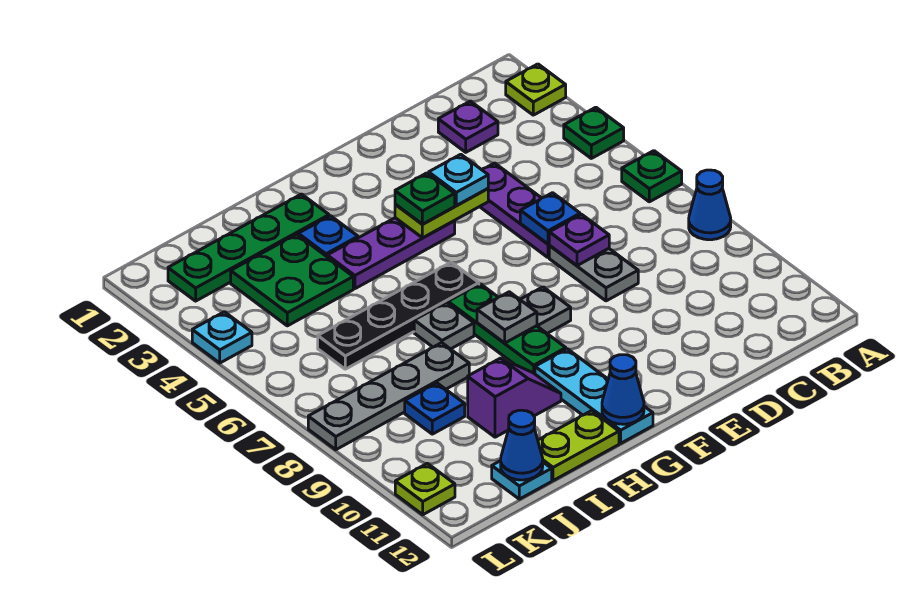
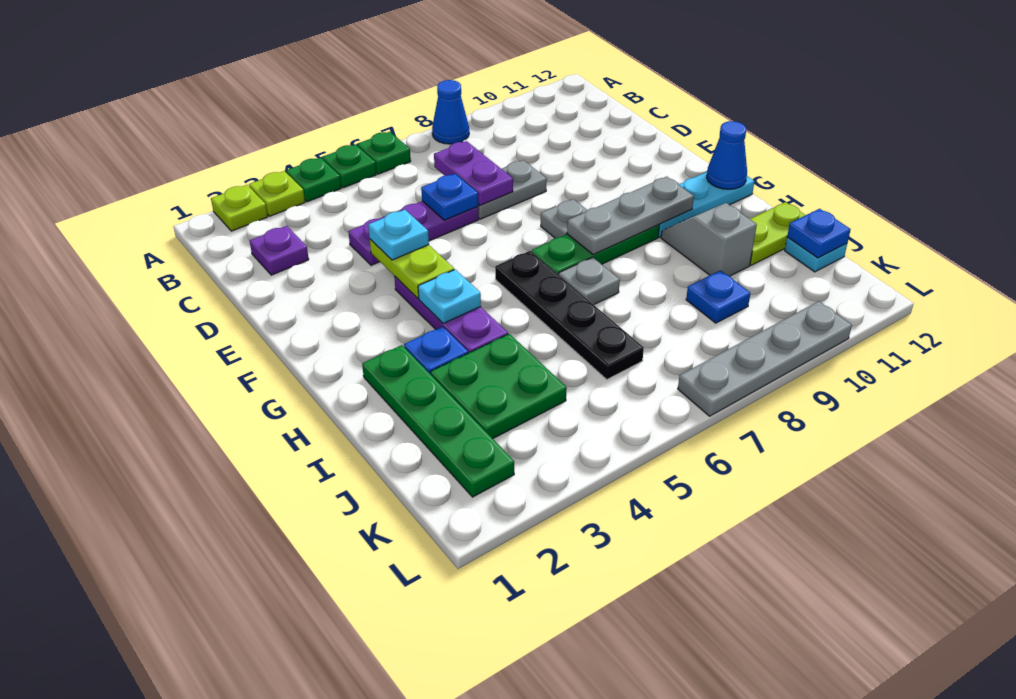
purple 1x1 plate [549,214,609,266] -> purple 1x2 plate [434,141,513,206]
green 1x1 plate [395,173,455,224] -> green 1x1 plate moved to [322,144,376,188]
grey 1x1 plate [477,292,537,343] -> grey 1x3 plate [567,177,694,255]
purple 1x2 slope [468,358,561,437] -> grey 1x2 slope [661,203,757,276]
lime 1x2 plate [538,411,619,481] -> lime 1x2 plate turned to [750,202,805,265]
grey 1x4 plate [308,343,469,450] -> grey 1x4 plate turned to [678,301,852,416]
blue 1x1 cone [501,410,543,480] -> blue 1x1 plate [787,209,851,258]
cyan 1x1 plate [192,312,252,363] -> cyan 1x1 plate moved to [418,270,481,323]
lime 1x1 plate [395,463,455,515] -> lime 1x1 plate moved to [249,171,305,216]

